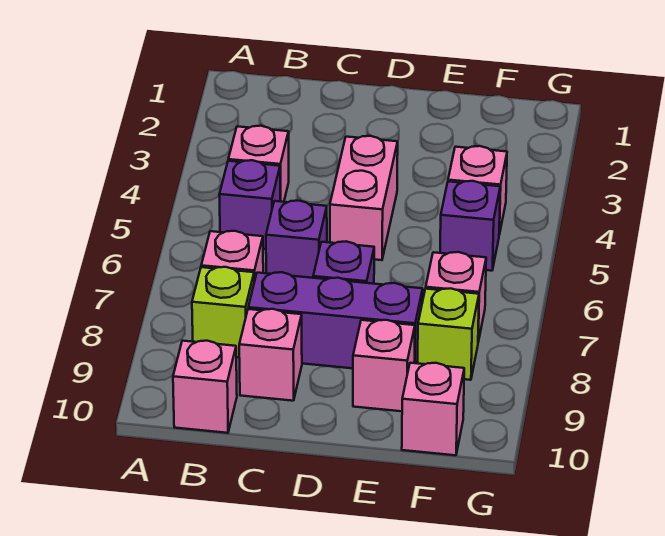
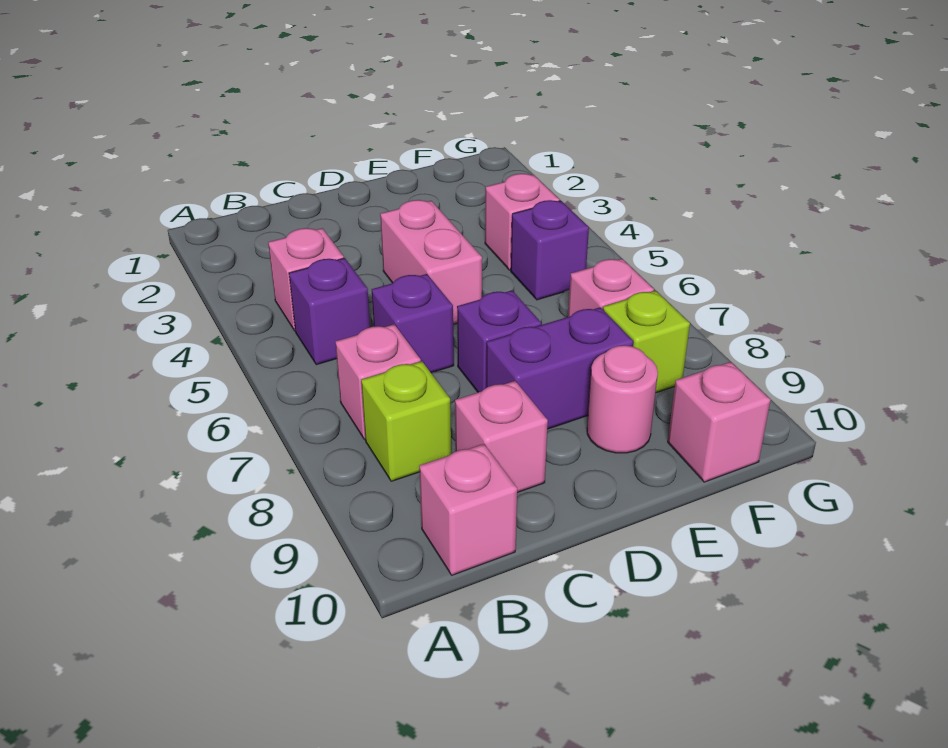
purple 1x3 brick [248,272,423,368] -> purple 1x2 brick [486,307,633,429]
pink 1x1 brick [353,320,415,411] -> pink 1x1 round brick [587,345,658,453]

